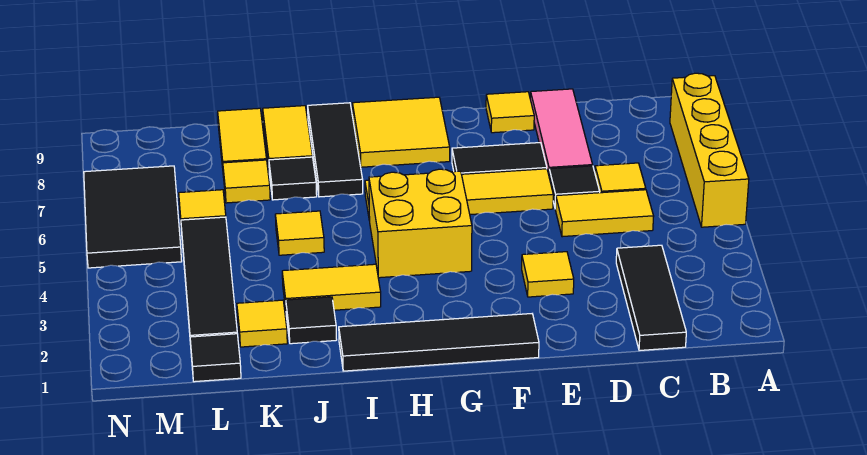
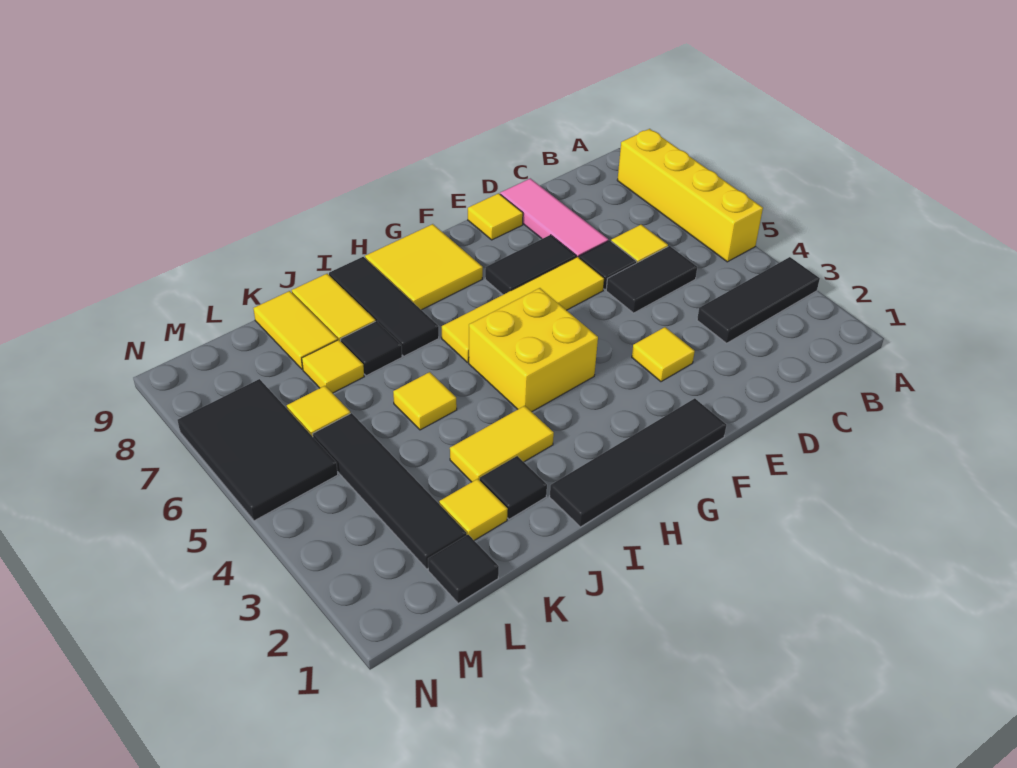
black 1x3 tile [616,245,686,350] -> black 1x3 tile turned to [697,257,820,343]
yellow 1x2 tile [555,190,654,237] -> black 1x2 tile [606,246,697,313]

